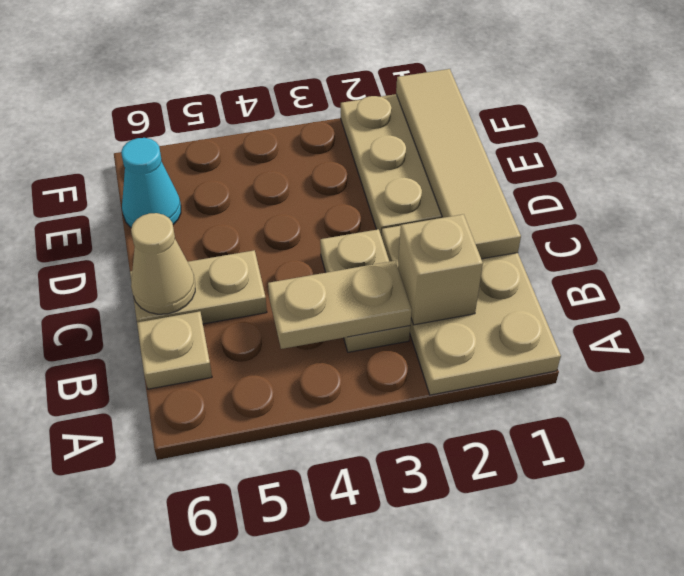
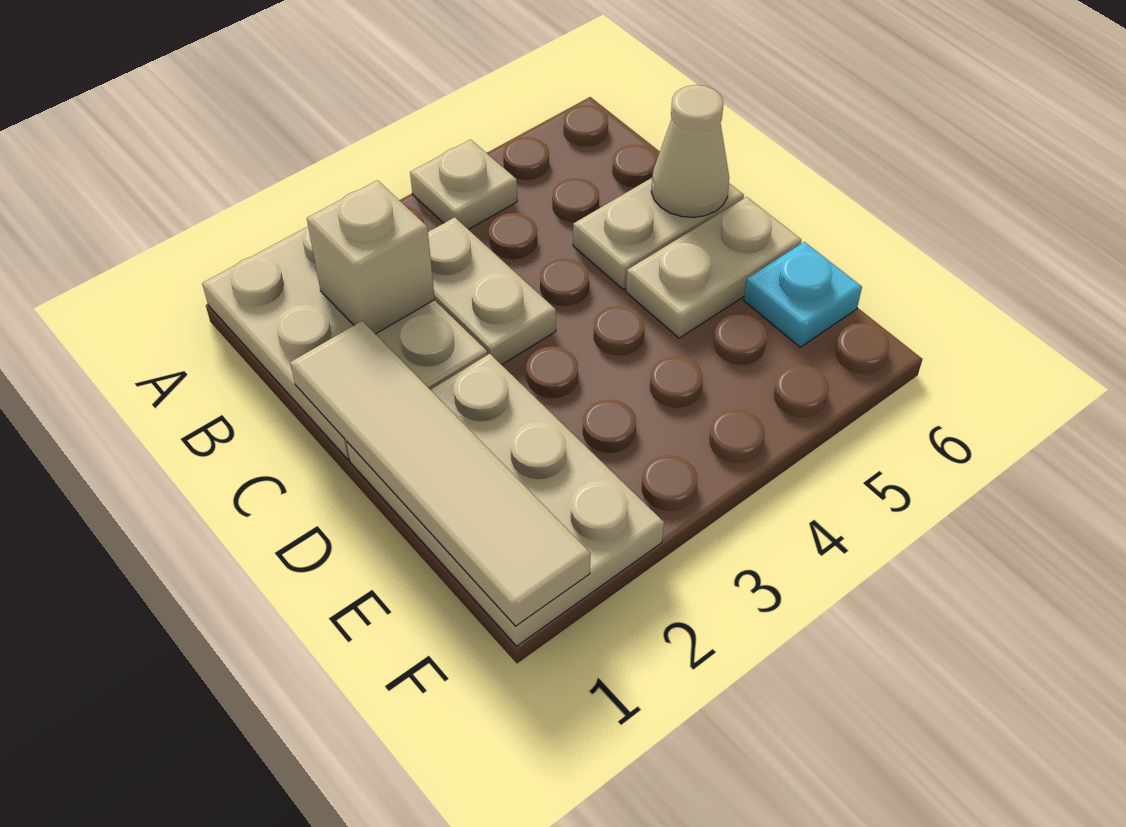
tan 1x2 plate [268,261,412,349] -> tan 1x2 plate moved to [626,197,801,338]
tan 1x1 plate [137,311,212,389] -> tan 1x1 plate moved to [410,140,517,229]
cyan 1x1 cone [121,138,181,228] -> cyan 1x1 plate [744,242,862,347]

